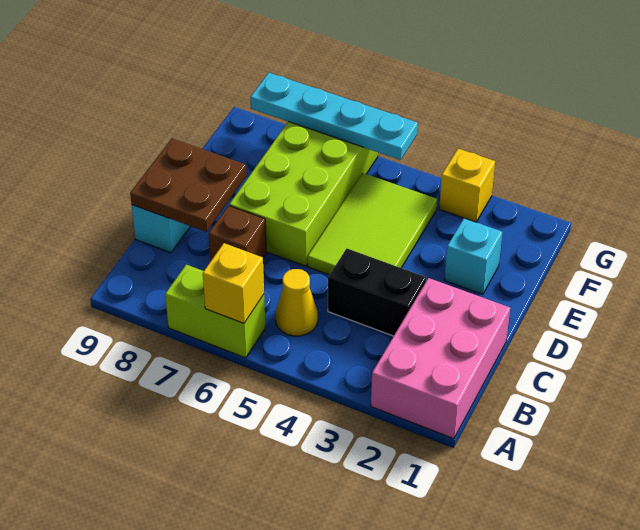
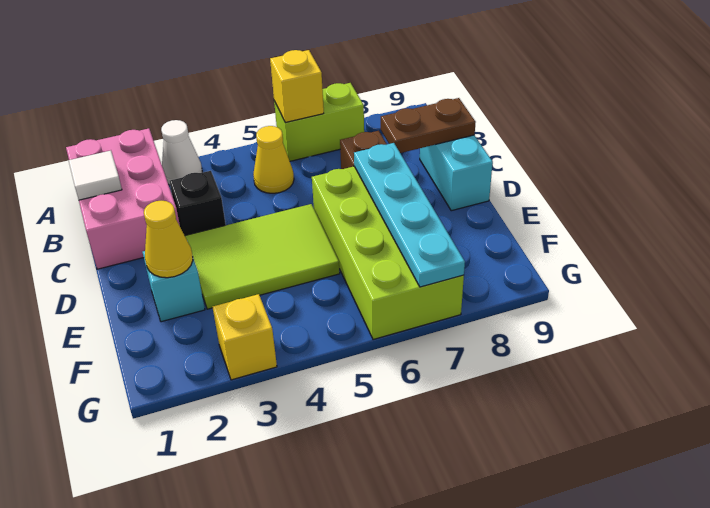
none -> white 1x1 cone [161,120,202,185]
none -> white 1x1 tile [69,151,122,200]
black 1x2 brick [328,249,426,336] -> black 1x1 brick [170,171,226,236]
brown 2x2 plate [130,138,247,232] -> brown 1x2 plate [381,98,476,153]
lime 2x3 tile [308,173,437,275] -> lime 2x3 tile turned to [185,204,340,309]
none -> yellow 1x1 cone [144,201,193,278]
cyan 1x4 plate [250,73,418,160] -> cyan 1x4 plate turned to [354,143,465,287]

